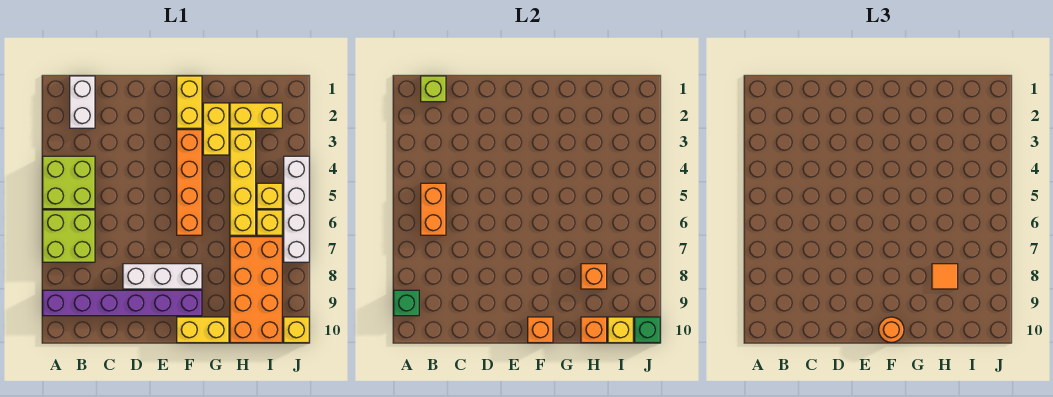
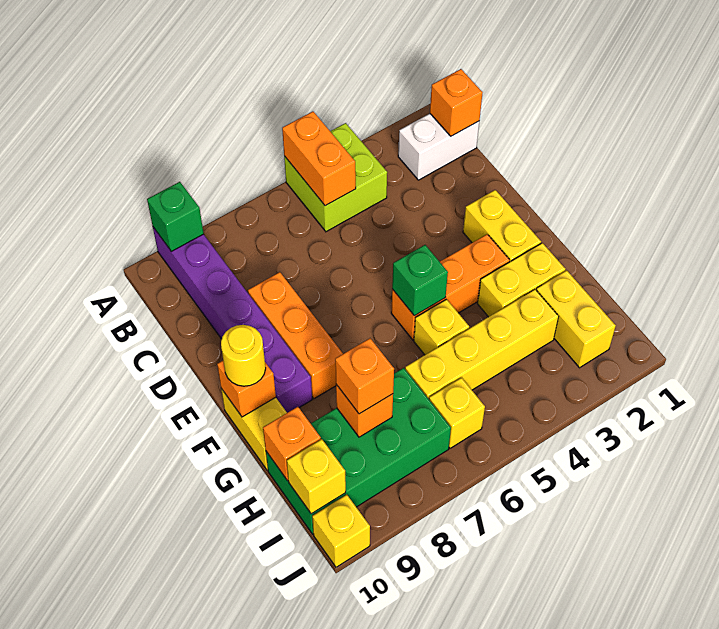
lime 2x2 brick [43,210,95,262] -> none
lime 1x1 brick [421,76,446,102] -> orange 1x1 brick [430,69,483,136]
orange 1x2 brick [421,183,446,235] -> orange 1x2 brick turned to [282,112,356,206]
white 1x3 brick [123,264,202,289] -> orange 1x3 brick [248,272,343,399]
yellow 1x2 brick [177,76,202,128] -> yellow 1x2 brick turned to [463,190,541,262]
orange 1x4 brick [177,130,202,235] -> orange 1x3 brick [391,234,510,340]
orange 1x1 round brick [879,317,904,343] -> yellow 1x1 round brick [221,325,266,386]
orange 2x4 brick [230,237,282,343] -> green 2x4 brick [266,368,451,534]
orange 1x1 tile [932,264,958,289] -> orange 1x1 brick [335,338,394,414]
yellow 1x1 brick [257,183,282,209] -> yellow 1x1 brick moved to [414,299,469,355]
white 1x4 brick [284,156,309,262] -> none
green 1x1 brick [635,317,660,343] -> green 1x1 brick moved to [392,245,448,316]

